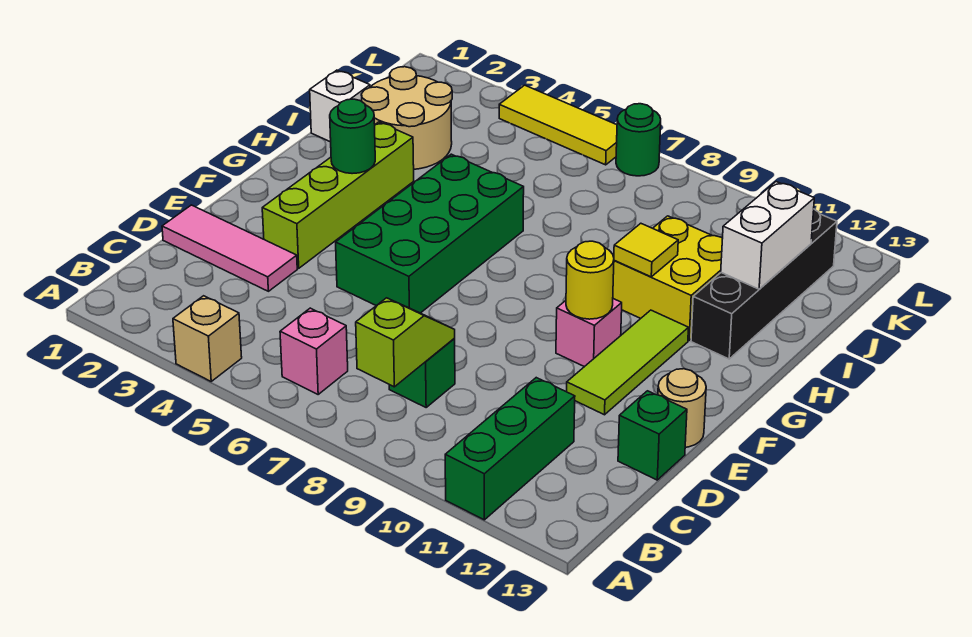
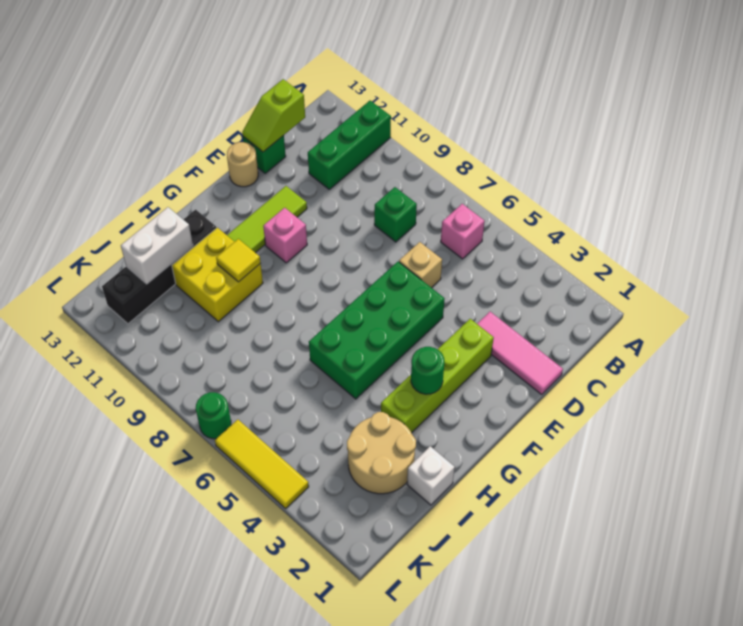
tan 1x1 brick [173,296,242,381] -> tan 1x1 brick moved to [399,242,442,288]
lime 1x2 slope [356,298,455,387] -> lime 1x2 slope moved to [242,79,305,152]
yellow 1x1 round brick [566,241,614,319] -> none

